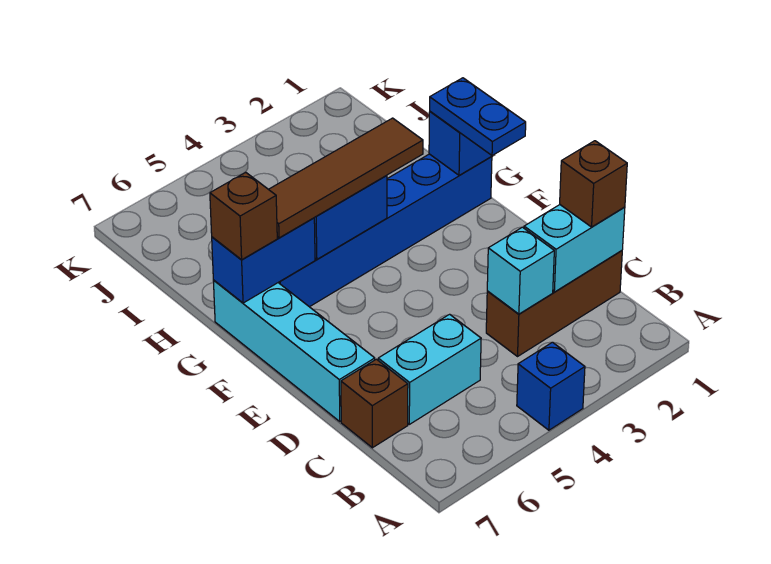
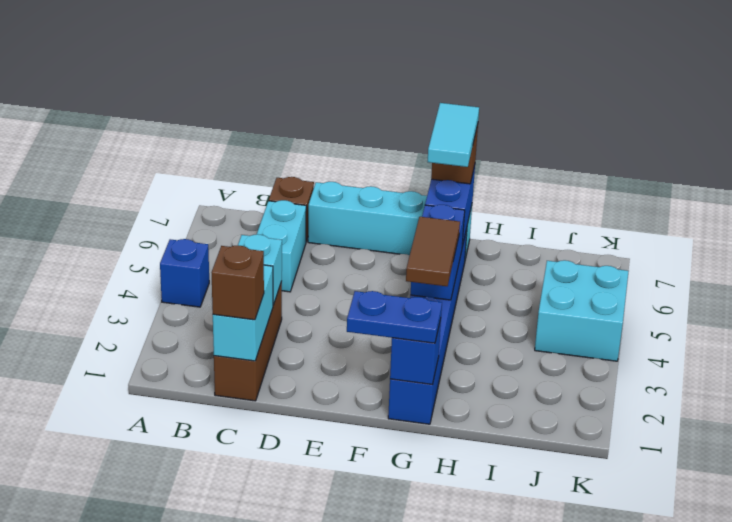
brown 1x4 tile [269,118,423,238] -> brown 1x2 tile [406,217,460,286]
none -> cyan 1x2 tile [428,103,479,167]
none -> cyan 2x2 brick [535,260,629,361]

